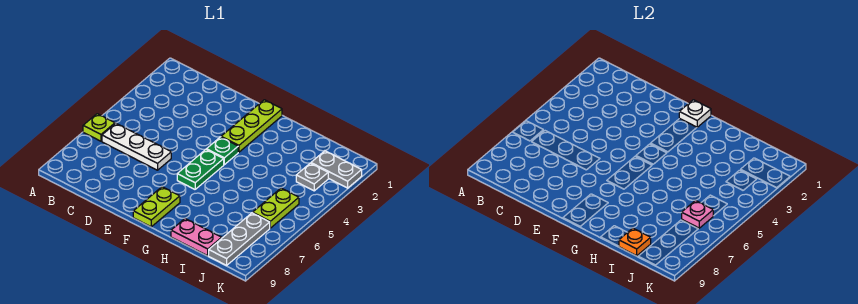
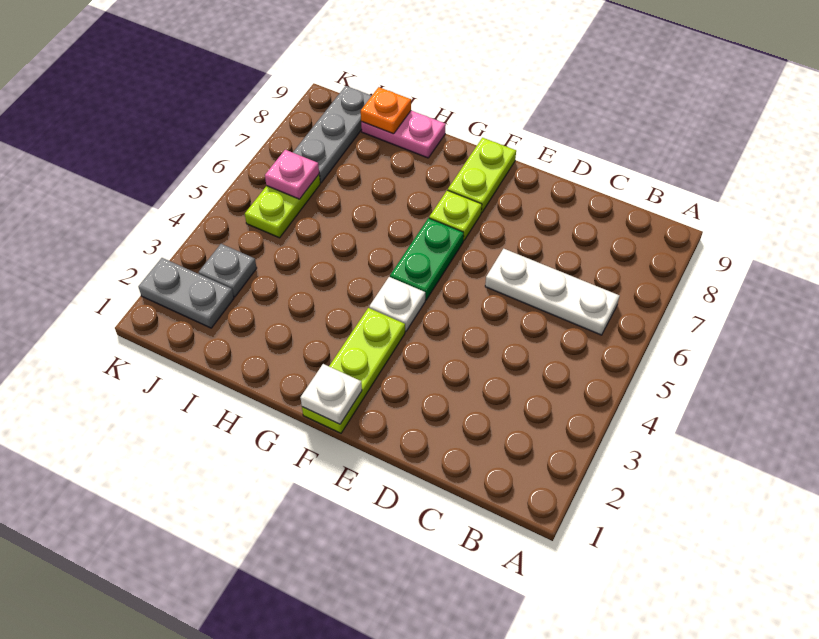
lime 1x1 plate [83,114,115,141] -> lime 1x1 plate moved to [429,190,482,241]
green 1x1 plate [206,137,238,165] -> white 1x1 plate [369,277,425,332]

